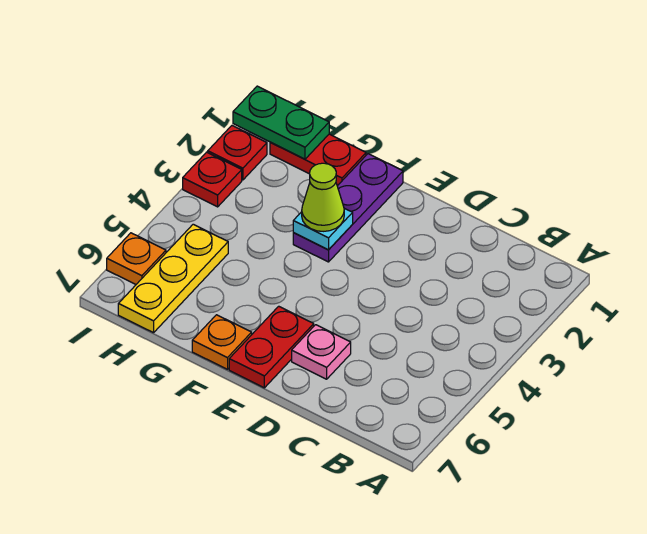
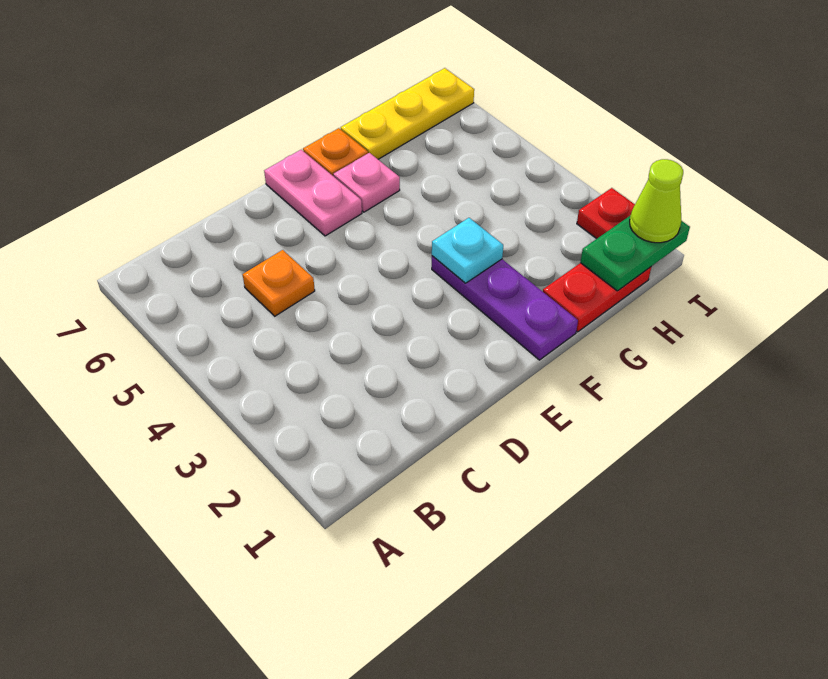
pink 1x1 plate [292,325,351,379] -> pink 1x1 plate moved to [333,153,400,212]
red 1x2 plate [229,306,314,388] -> pink 1x2 plate [264,150,362,236]
lime 1x1 cone [302,163,344,231] -> lime 1x1 cone moved to [630,159,683,243]
yellow 1x3 plate [118,224,228,333] -> yellow 1x3 plate turned to [341,68,474,159]
red 1x1 plate [183,152,242,207] -> none
orange 1x1 plate [107,233,166,284] -> orange 1x1 plate moved to [243,250,315,316]

